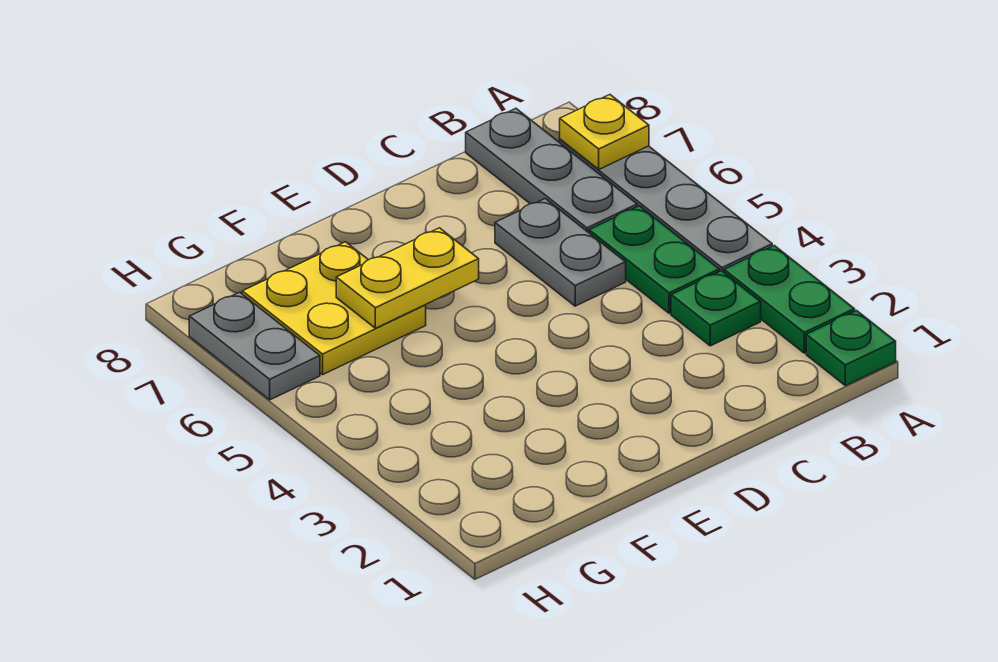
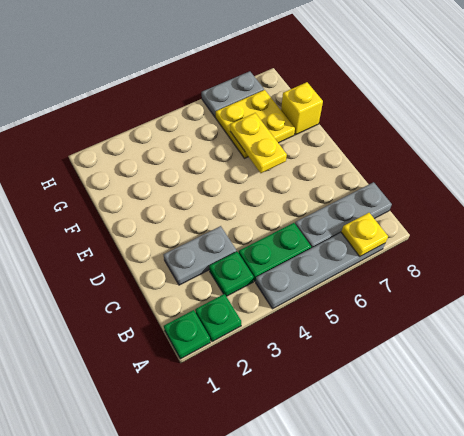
green 1x2 plate [724,246,855,353] -> green 1x1 plate [195,294,241,342]
grey 1x2 plate [495,199,626,306] -> grey 1x2 plate moved to [163,226,237,285]
none -> yellow 1x1 brick [281,82,323,135]

